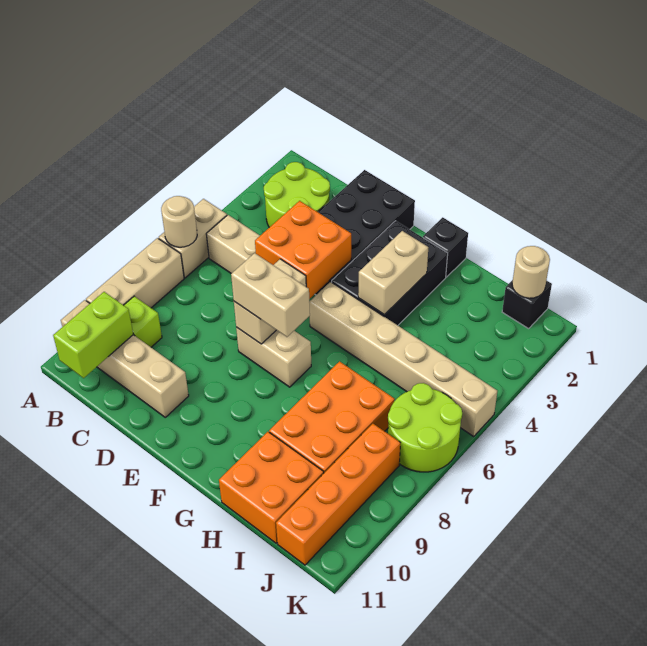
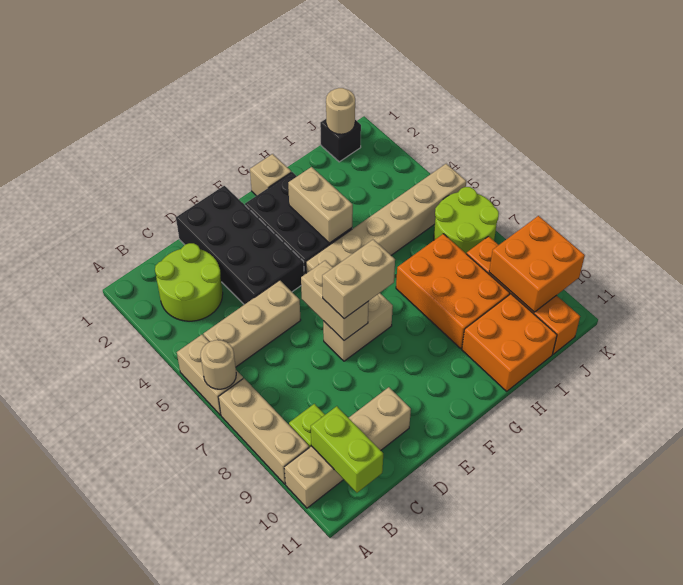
orange 2x2 brick [255,201,351,299] -> orange 2x2 brick moved to [489,216,585,312]
black 1x1 brick [423,217,468,277] -> tan 1x1 brick [250,154,291,196]

